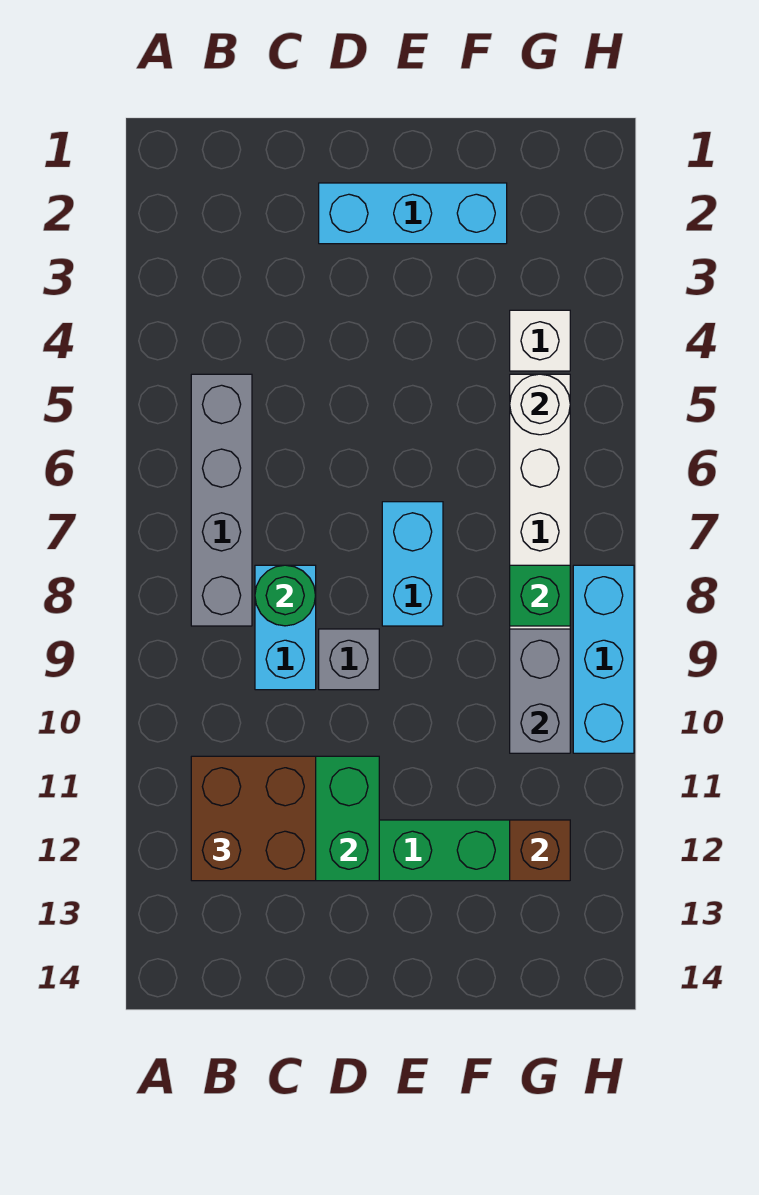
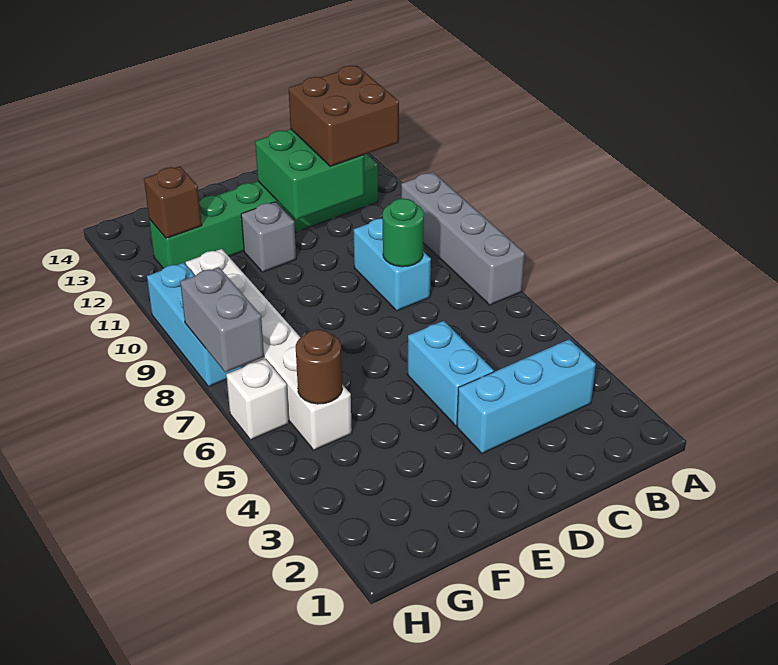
grey 1x4 brick [191,374,252,626] -> grey 1x4 brick moved to [401,172,525,305]
cyan 1x3 brick [319,183,507,244] -> cyan 1x3 brick moved to [457,339,596,453]
grey 1x1 brick [319,629,379,690] -> grey 1x1 brick moved to [241,202,296,272]
cyan 1x2 brick [382,502,443,626] -> cyan 1x2 brick moved to [407,321,494,426]
white 1x1 brick [510,310,570,371] -> white 1x1 brick moved to [226,359,289,440]
white 1x1 round brick [510,374,570,435] -> brown 1x1 round brick [296,329,342,404]
green 1x1 brick [510,565,570,626] -> none
grey 1x2 brick [510,629,570,753] -> grey 1x2 brick moved to [180,267,264,372]

